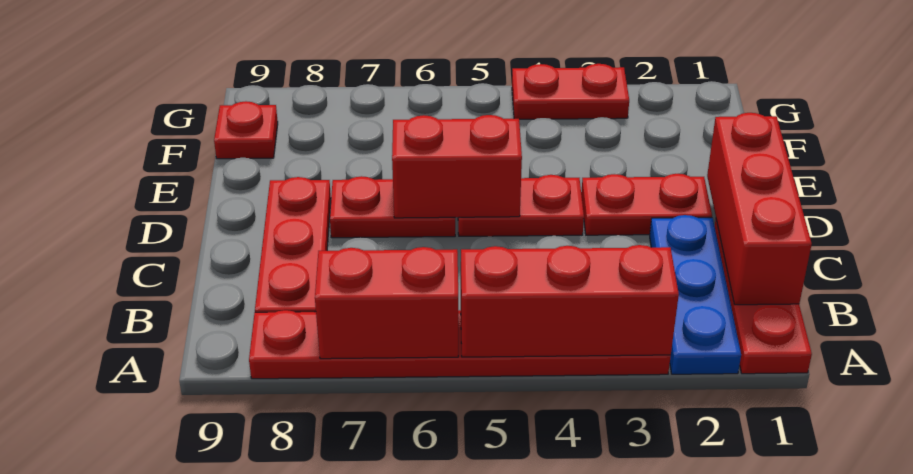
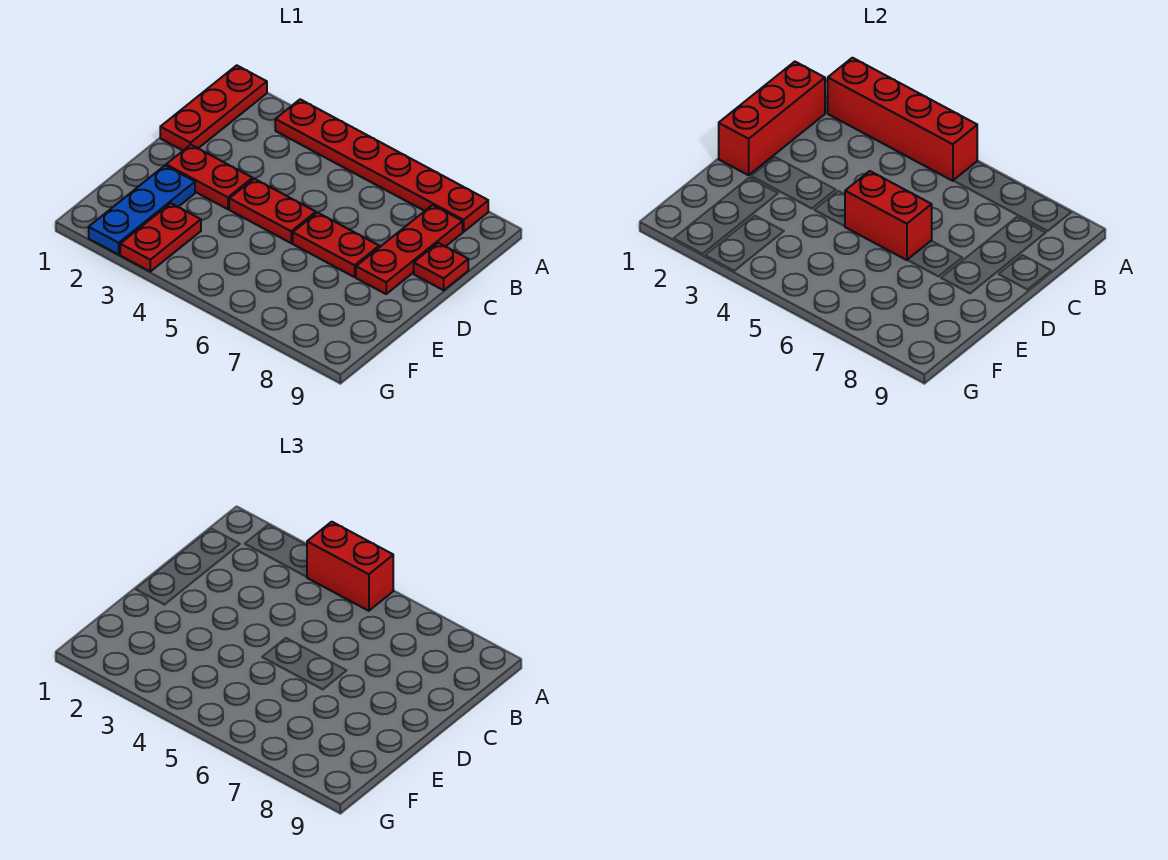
blue 1x3 plate [650,215,741,374] -> blue 1x3 plate moved to [89,166,195,255]
red 1x3 brick [461,245,679,357] -> red 1x4 brick [828,58,977,181]
red 1x2 brick [315,247,458,359] -> red 1x2 brick moved to [307,522,393,611]
red 1x1 plate [214,101,278,159] -> red 1x1 plate moved to [414,243,468,290]
red 1x2 plate [512,64,629,119] -> red 1x2 plate turned to [120,203,201,271]

